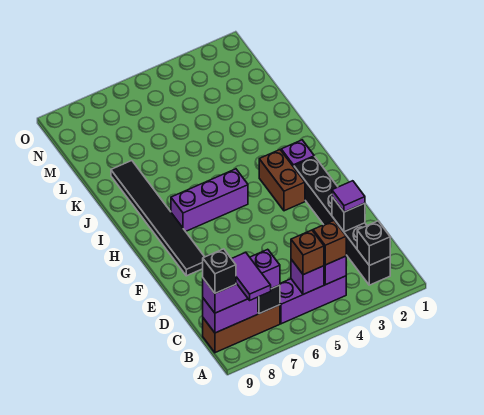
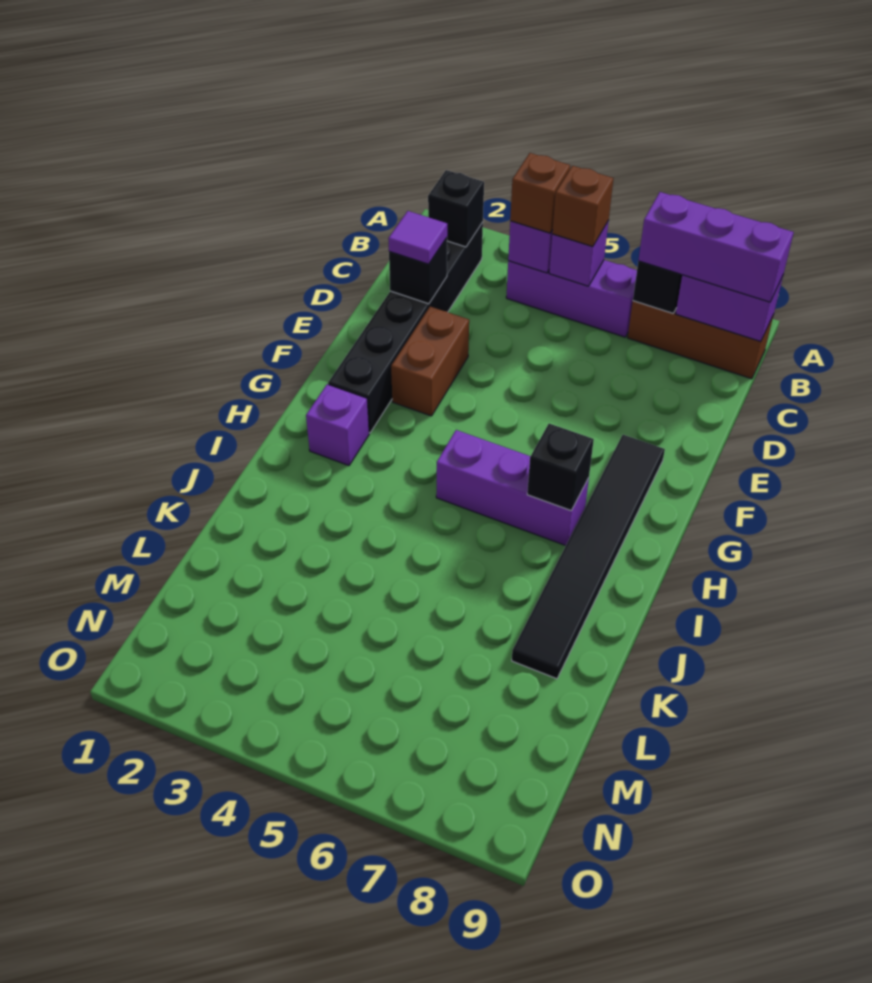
purple 1x2 tile [232,252,271,300] -> none
black 1x1 brick [203,249,236,293] -> black 1x1 brick moved to [527,424,594,511]
brown 1x2 brick [259,150,305,211] -> brown 1x2 brick moved to [391,307,469,416]

